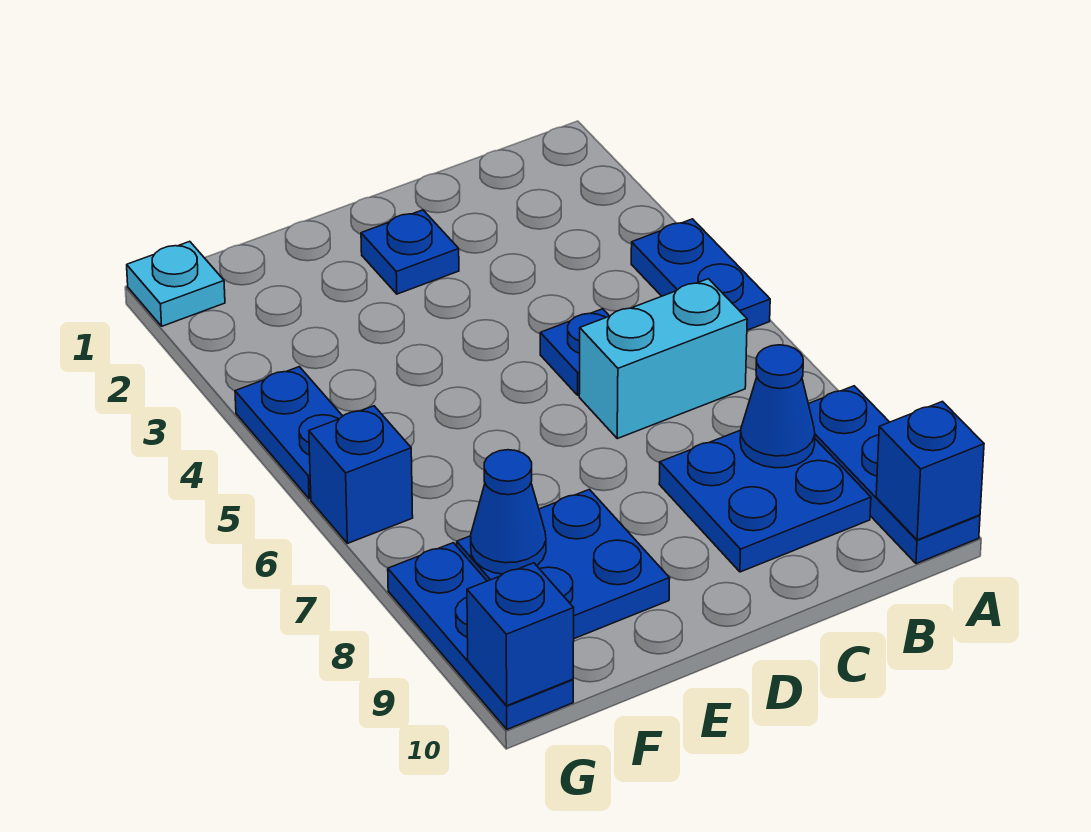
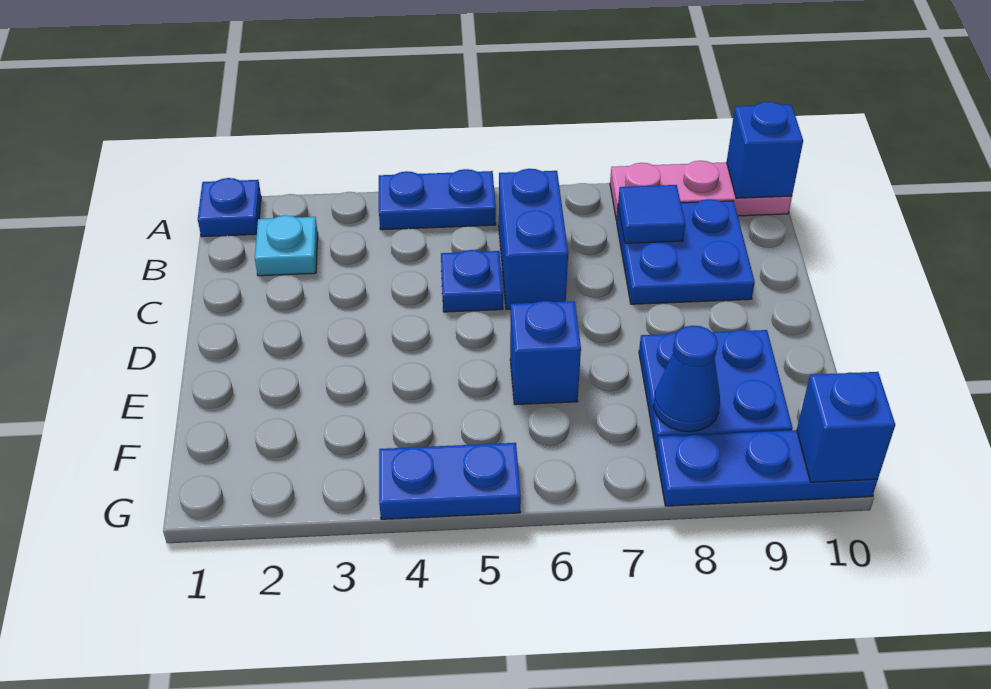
blue 1x3 plate [808,386,980,564] -> pink 1x3 plate [610,161,792,220]
cyan 1x2 brick [579,279,747,439] -> blue 1x2 brick [499,169,568,309]
blue 1x1 cone [740,345,815,468] -> blue 1x1 tile [618,185,685,243]
blue 1x1 plate [361,210,459,294] -> blue 1x1 plate moved to [198,178,261,237]
cyan 1x1 plate [127,241,225,326] -> cyan 1x1 plate moved to [255,215,318,276]
blue 1x1 brick [309,406,413,543] -> blue 1x1 brick moved to [510,301,581,405]

